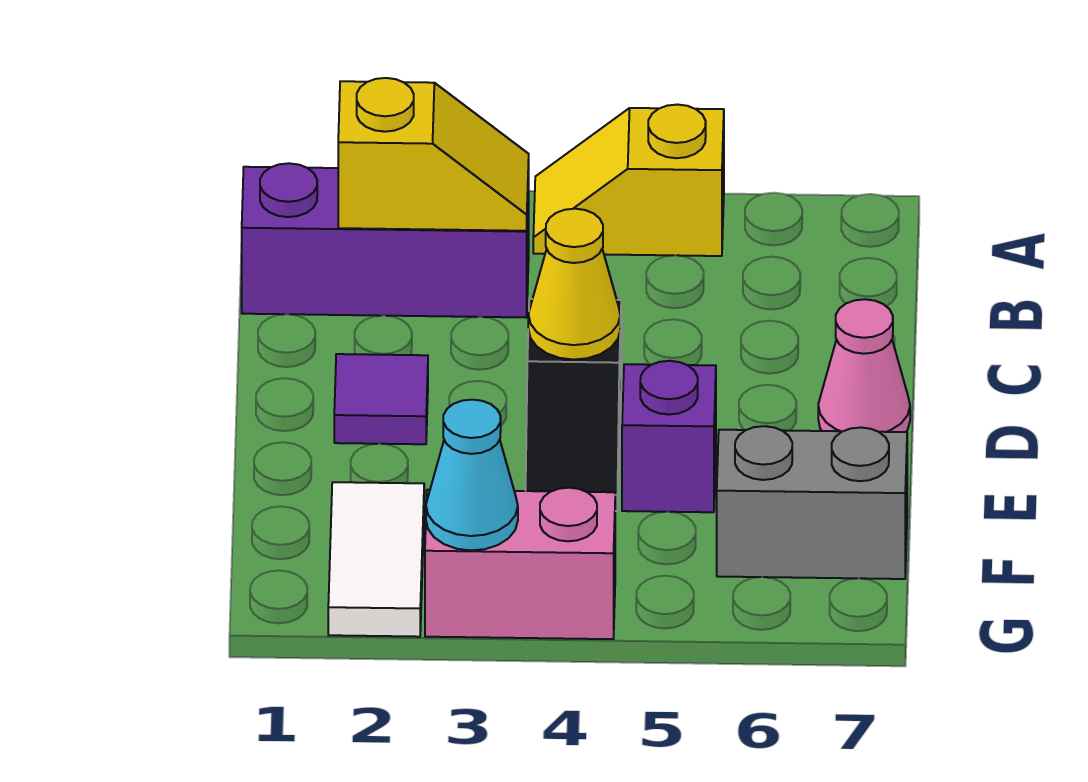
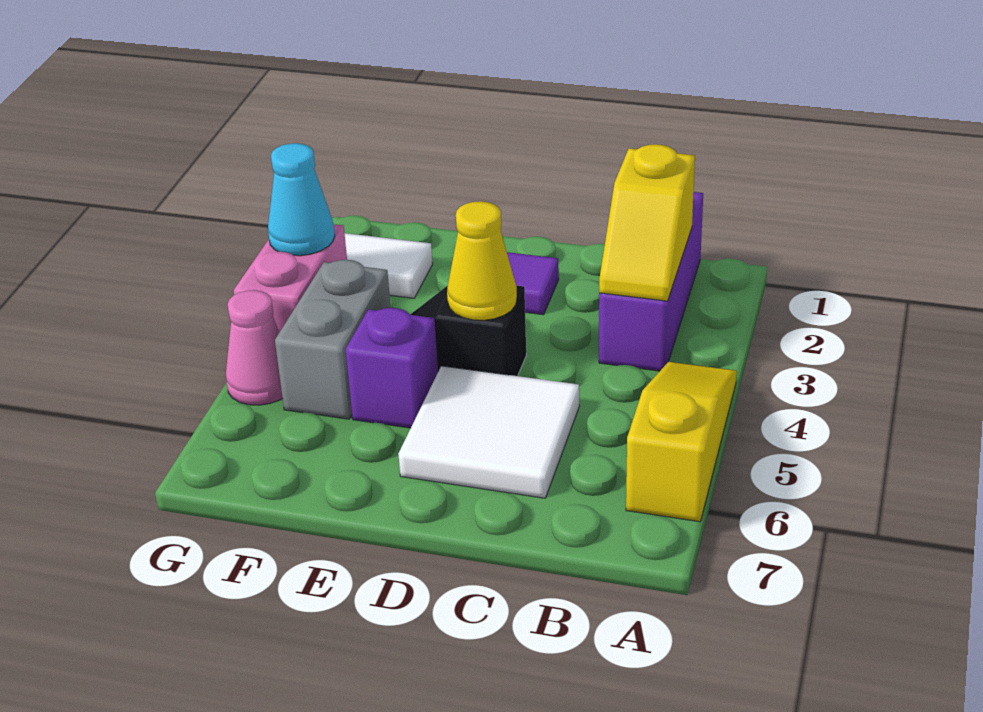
yellow 1x2 slope [533,105,724,256] -> yellow 1x3 slope [626,362,737,522]
none -> white 2x2 tile [398,366,579,498]
pink 1x1 cone [818,299,910,432] -> pink 1x1 cone moved to [226,290,282,405]
grey 1x2 brick [717,426,907,579] -> grey 1x2 brick moved to [275,260,391,419]

